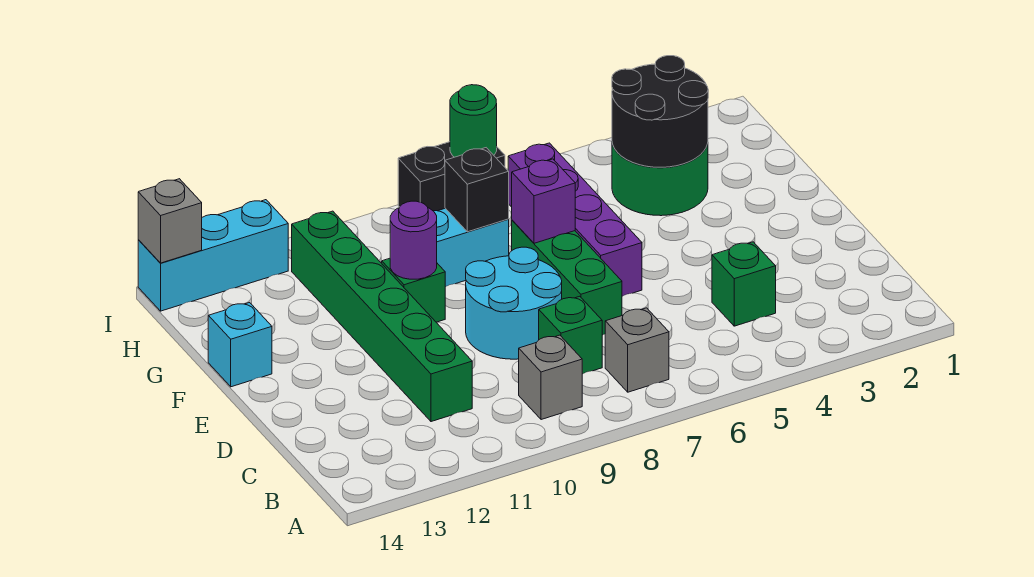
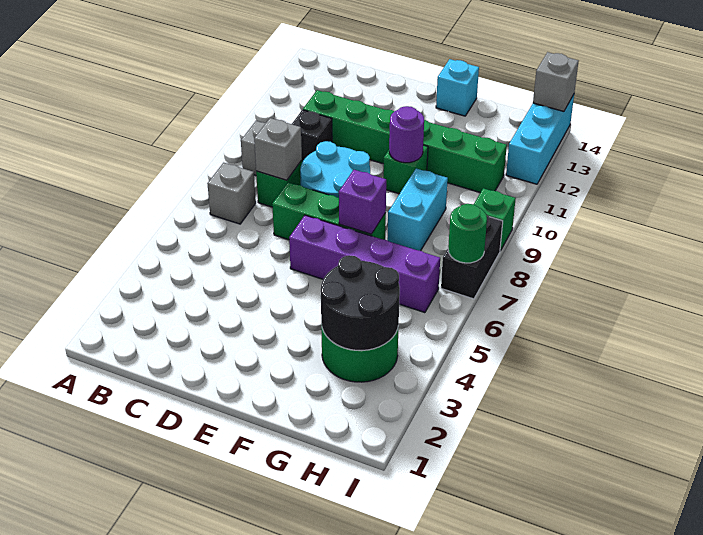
green 1x1 brick [712,242,776,326] -> green 1x1 brick moved to [474,188,516,251]
none -> grey 1x1 brick [254,118,302,180]
black 1x1 brick [445,148,509,232] -> black 1x1 brick moved to [292,110,332,162]

